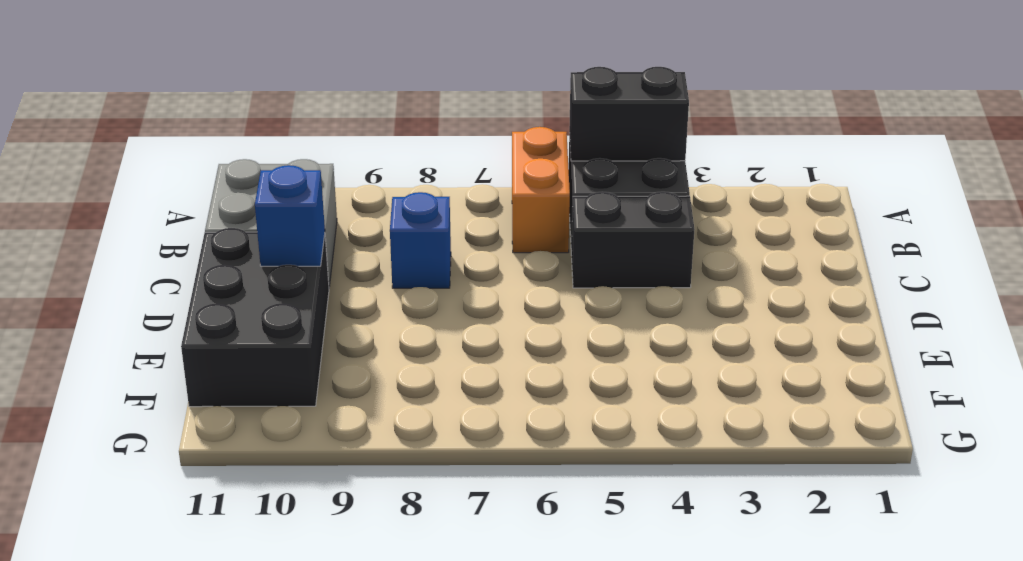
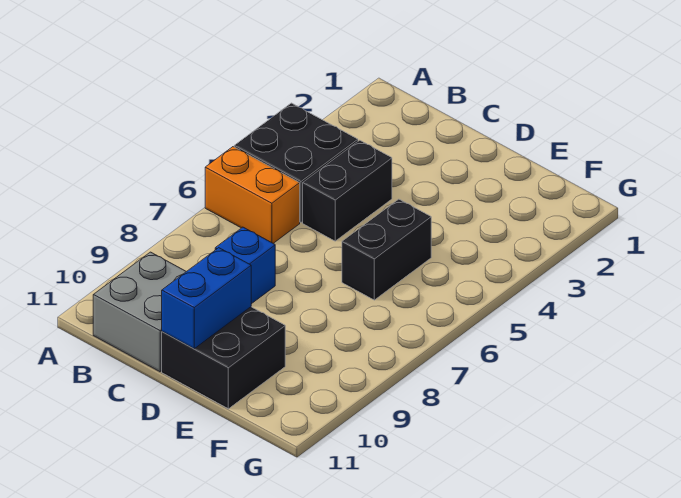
black 1x2 brick [569,67,689,161] -> black 1x2 brick moved to [342,199,431,300]
black 2x3 brick [181,228,329,407] -> black 2x2 brick [162,307,285,409]
blue 1x1 brick [255,165,325,266] -> blue 1x2 brick [162,248,251,349]

